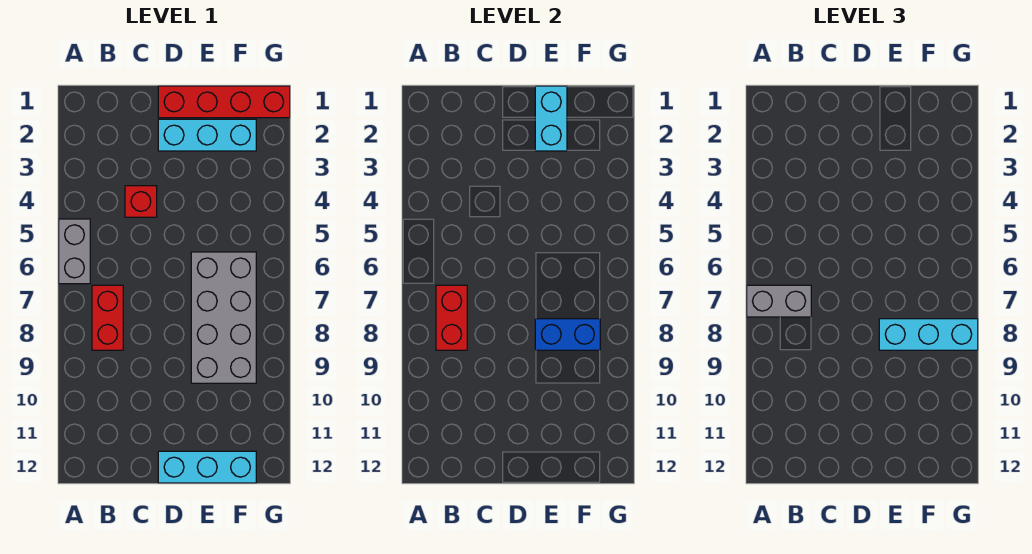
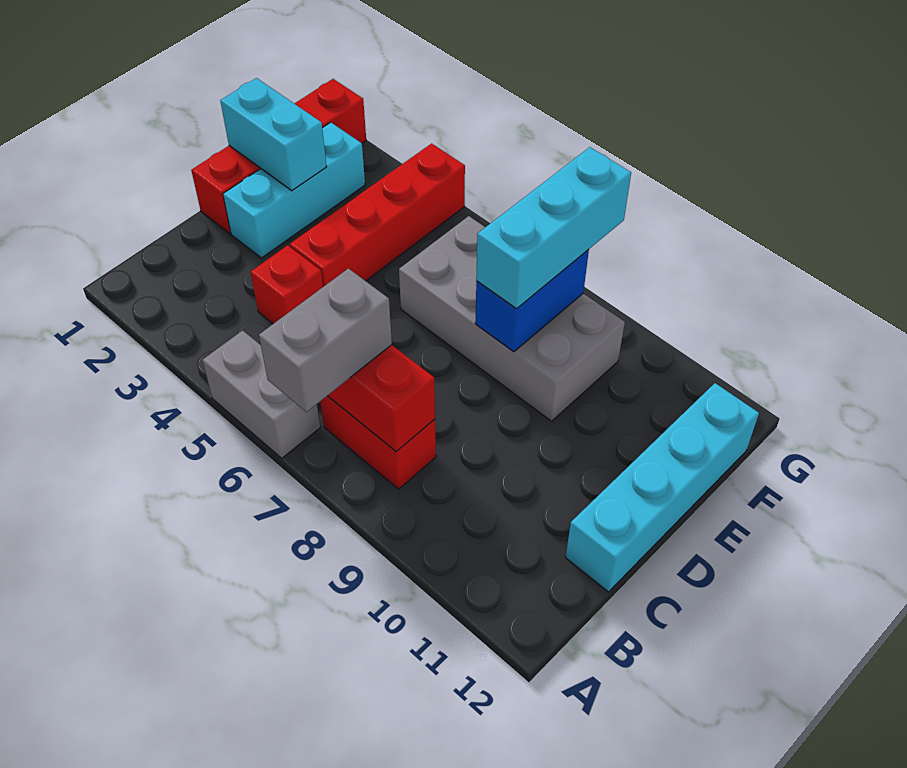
none -> red 1x4 brick [290,144,465,287]
cyan 1x3 brick [158,451,256,483] -> cyan 1x4 brick [566,383,759,592]

